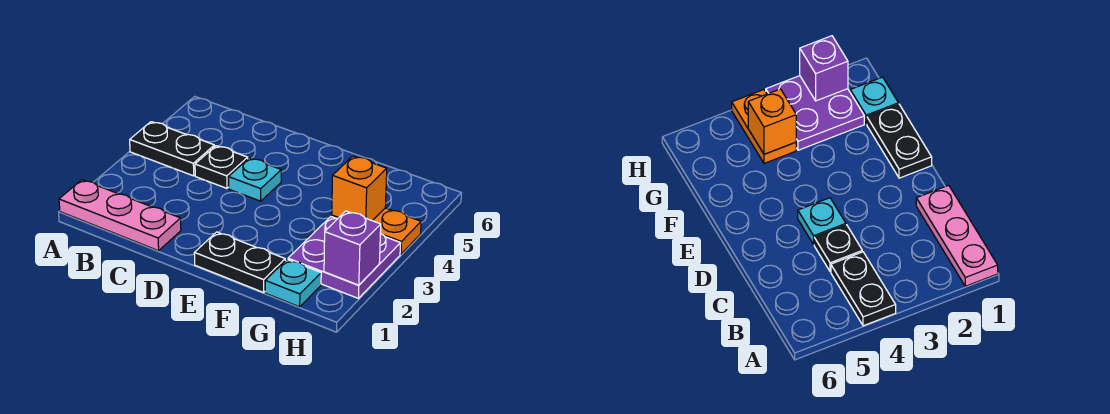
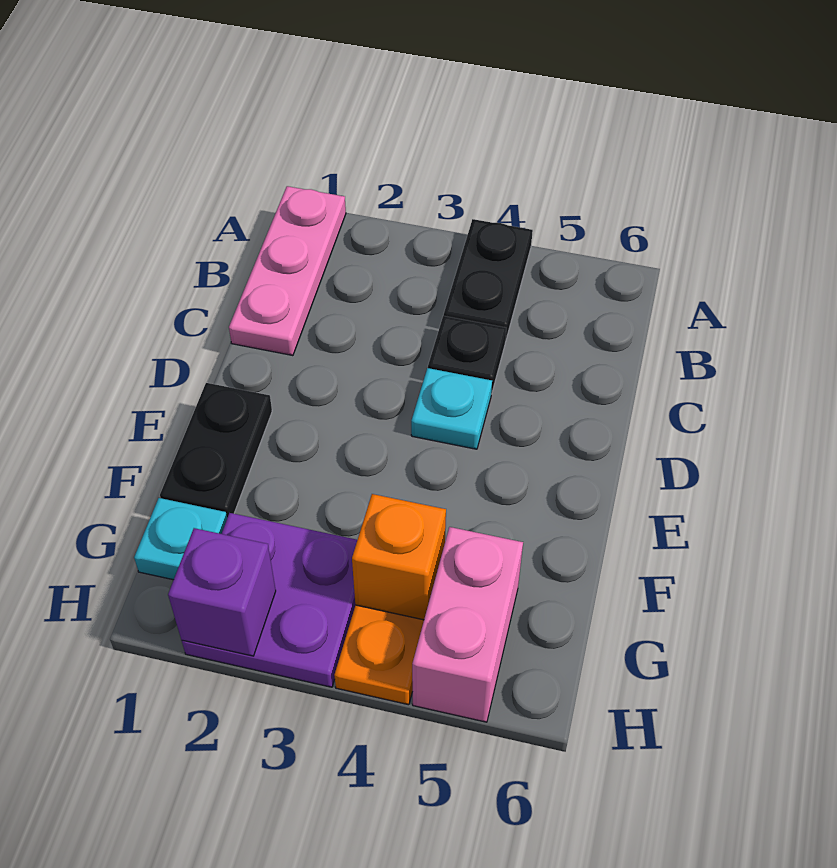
none -> pink 1x2 brick [412,527,523,722]

